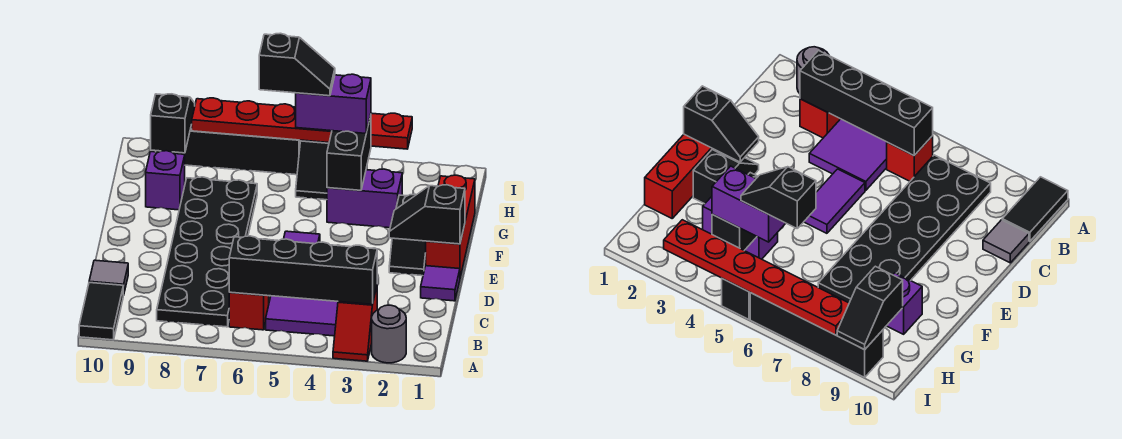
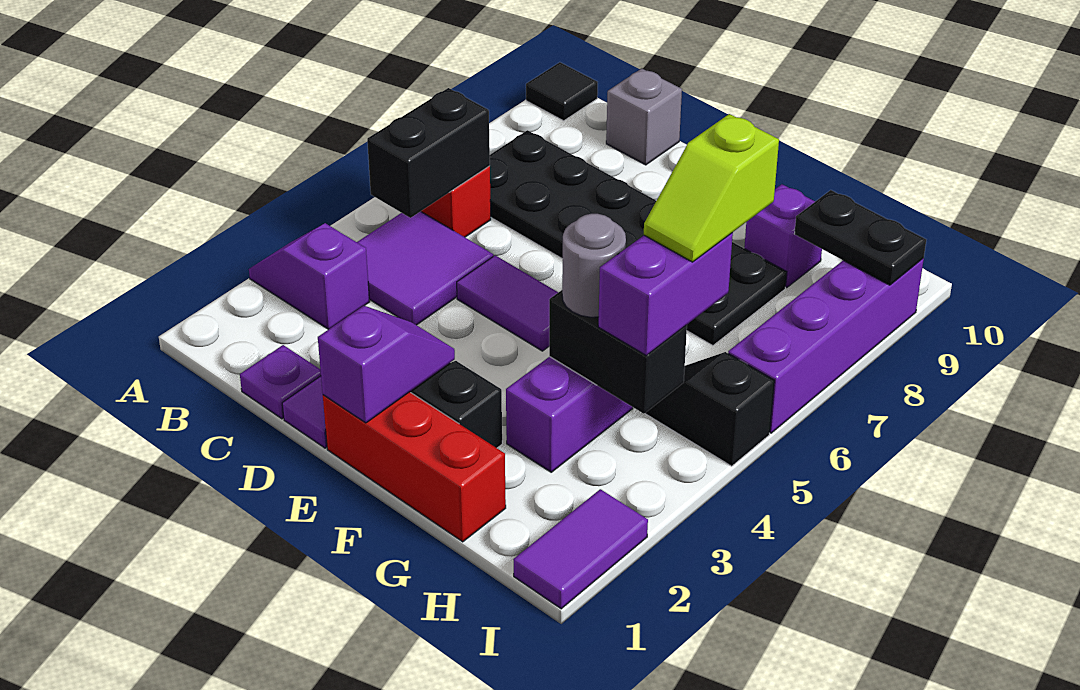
grey 1x1 round brick [372,305,406,363] -> grey 1x1 round brick moved to [562,214,626,317]
red 1x2 slope [333,287,377,361] -> purple 1x2 slope [249,223,370,330]
black 1x2 tile [79,283,123,340] -> black 1x1 tile [526,62,598,121]
black 1x4 brick [229,236,377,304] -> black 1x2 brick [367,88,490,218]
none -> purple 1x1 plate [240,345,321,419]
grey 1x1 tile [89,260,128,295] -> grey 1x1 brick [606,68,682,165]
black 1x2 slope [389,185,465,244] -> purple 1x2 slope [318,306,455,423]
black 1x2 slope [259,33,335,96] -> lime 1x2 slope [644,114,779,262]
black 1x2 slope [151,94,195,153] -> black 1x2 plate [794,190,926,285]
none -> purple 1x2 tile [513,489,648,609]
red 1x6 plate [192,98,412,149] -> none
black 1x4 brick [156,125,301,175] -> purple 1x4 brick [728,258,924,433]

